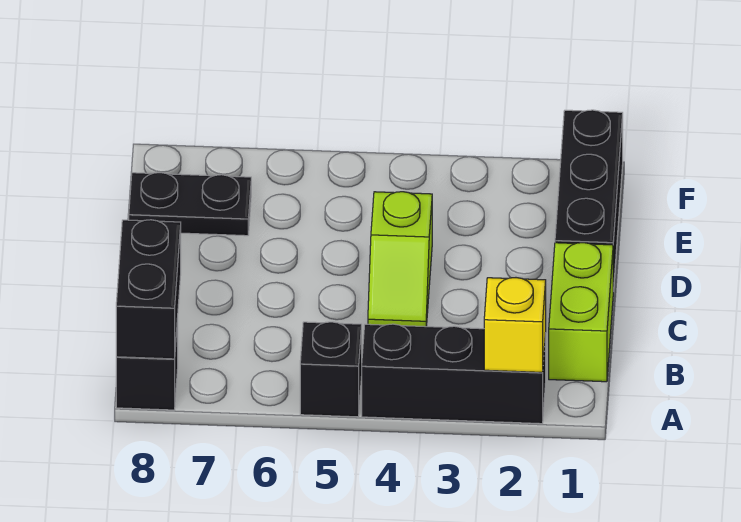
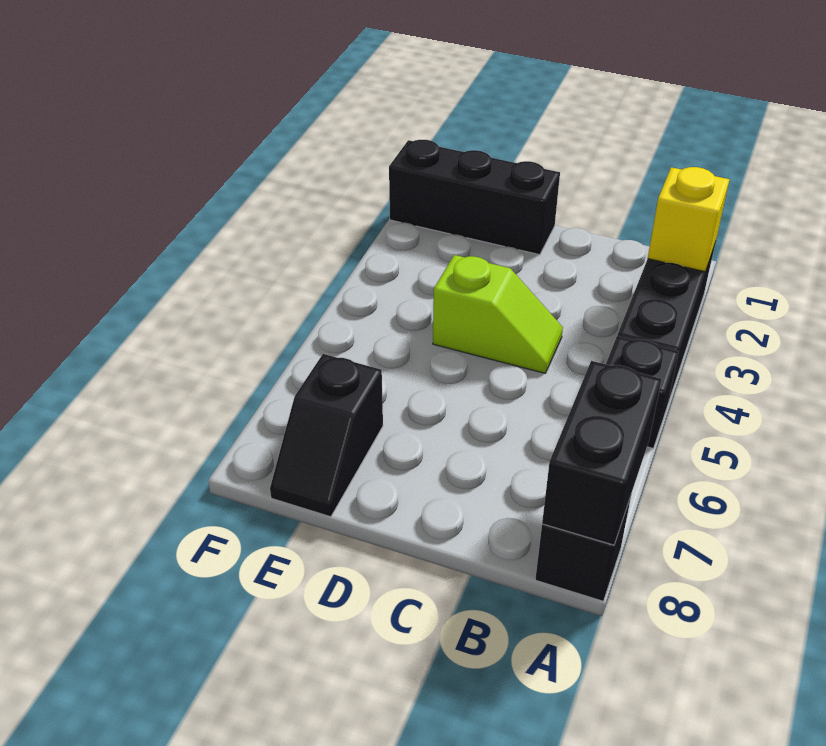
black 1x2 brick [116,220,181,359] -> black 1x2 brick turned to [542,361,661,545]
lime 1x2 brick [549,243,613,382] -> none
black 1x2 plate [129,173,251,236] -> black 1x2 slope [270,354,383,517]

